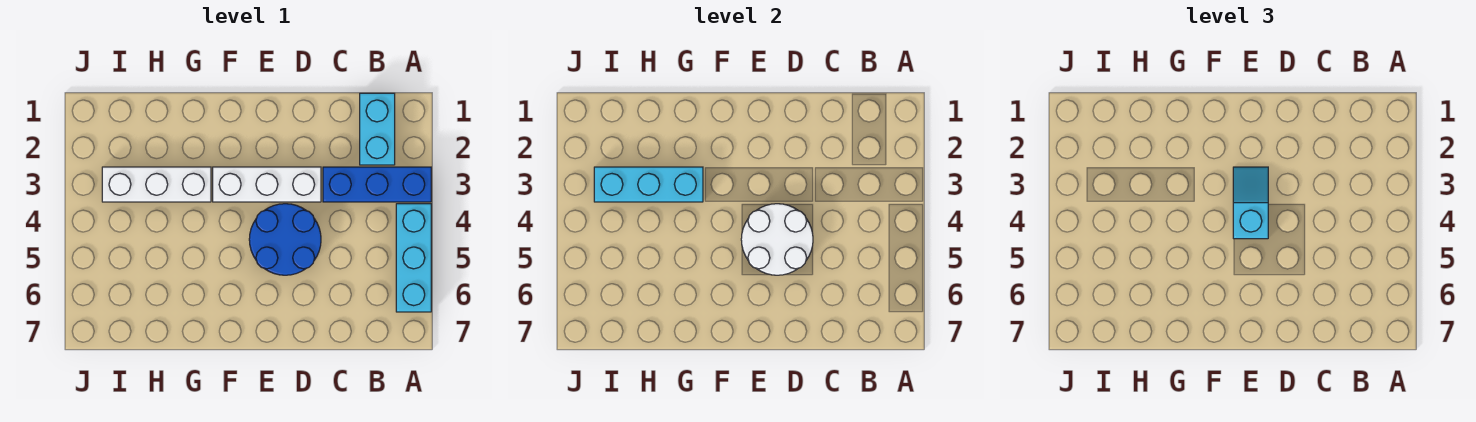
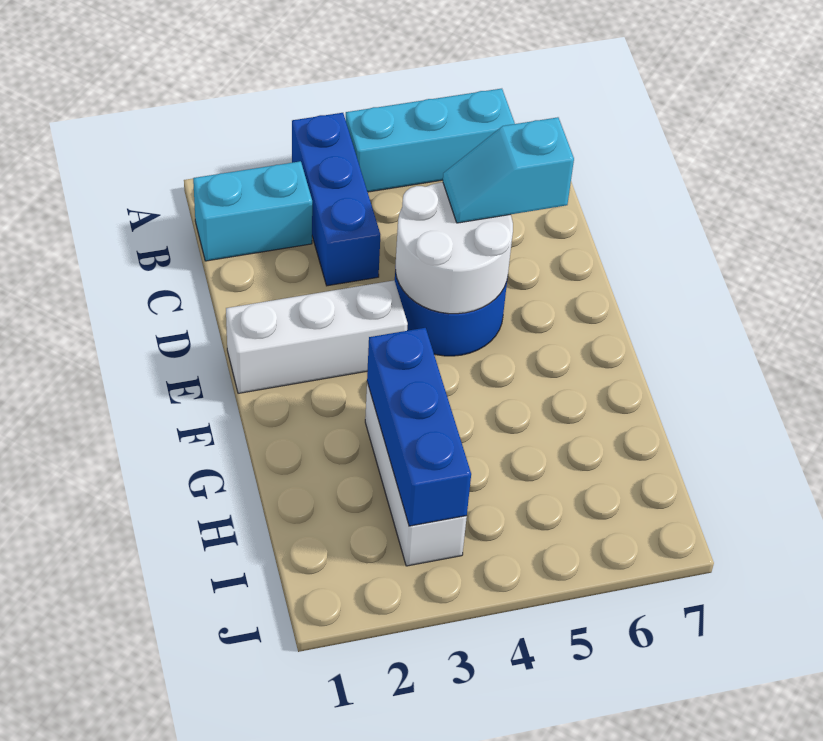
white 1x3 brick [213,167,321,202] -> white 1x3 brick turned to [226,280,408,393]
cyan 1x2 slope [1233,167,1268,239] -> cyan 1x2 slope moved to [443,117,574,223]
cyan 1x3 brick [594,167,703,202] -> blue 1x3 brick [367,328,471,526]

